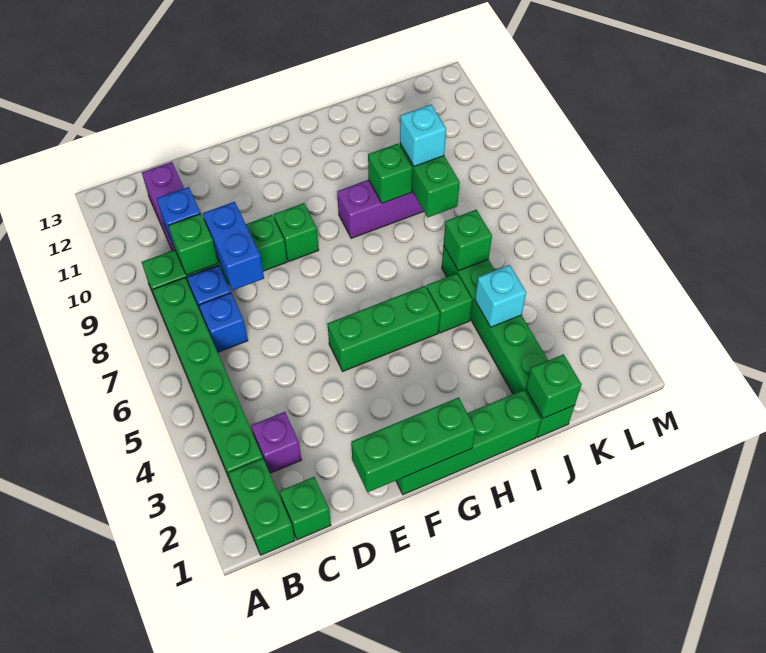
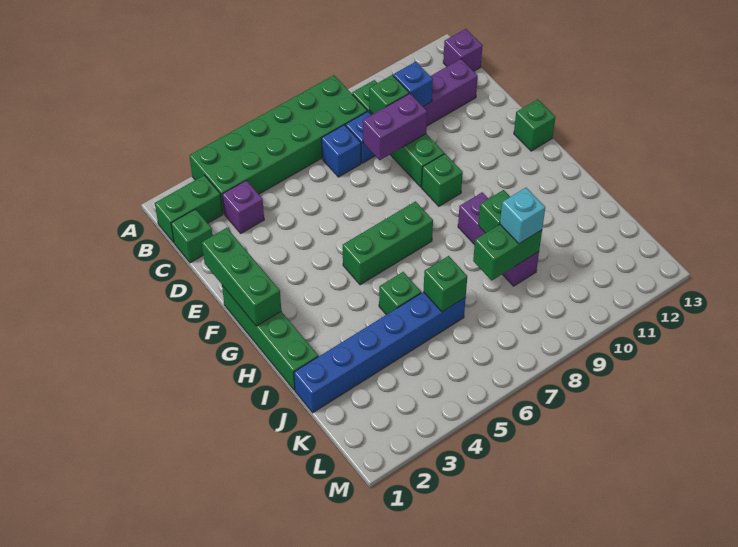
green 1x6 brick [153,278,263,485] -> green 2x6 brick [189,75,367,214]
none -> purple 1x1 brick [443,29,483,71]
blue 1x2 brick [203,202,264,290] -> purple 1x2 brick [363,94,427,160]
green 1x3 brick [328,286,440,371] -> green 1x3 brick turned to [343,201,433,285]
green 1x6 brick [442,246,575,437] -> blue 1x6 brick [294,292,466,413]
green 1x1 brick [526,354,582,418] -> green 1x1 brick moved to [514,99,555,151]
cyan 1x1 brick [475,265,526,327] -> none

